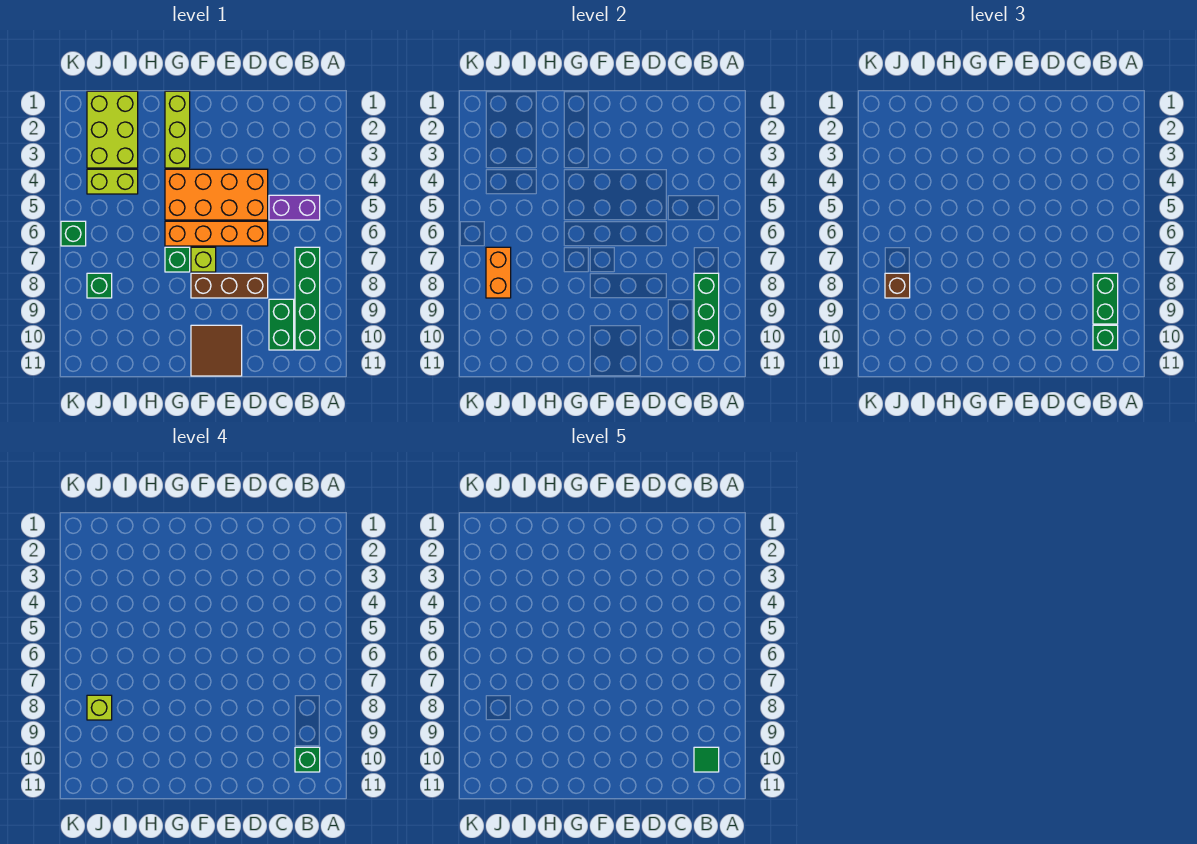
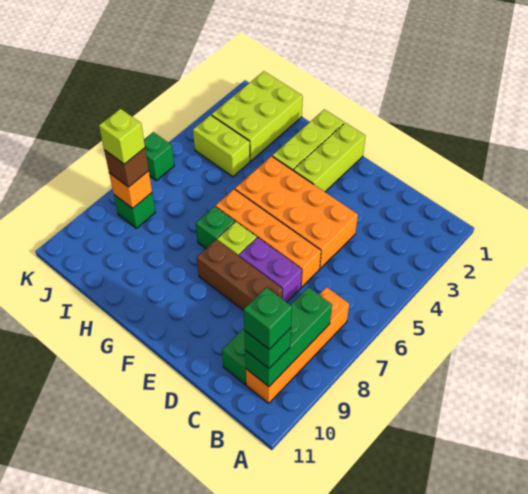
purple 1x2 brick [269,195,320,220] -> purple 1x2 brick moved to [239,238,302,302]
green 1x4 brick [295,247,320,350] -> orange 1x4 brick [246,287,349,403]
green 1x2 brick [1093,273,1118,324] -> none
green 1x1 tile [694,747,719,772] -> none
brown 2x2 tile [191,325,242,376] -> none
none -> lime 1x3 brick [293,123,366,192]
orange 1x2 brick [486,247,511,298] -> orange 1x1 brick [109,171,152,208]

